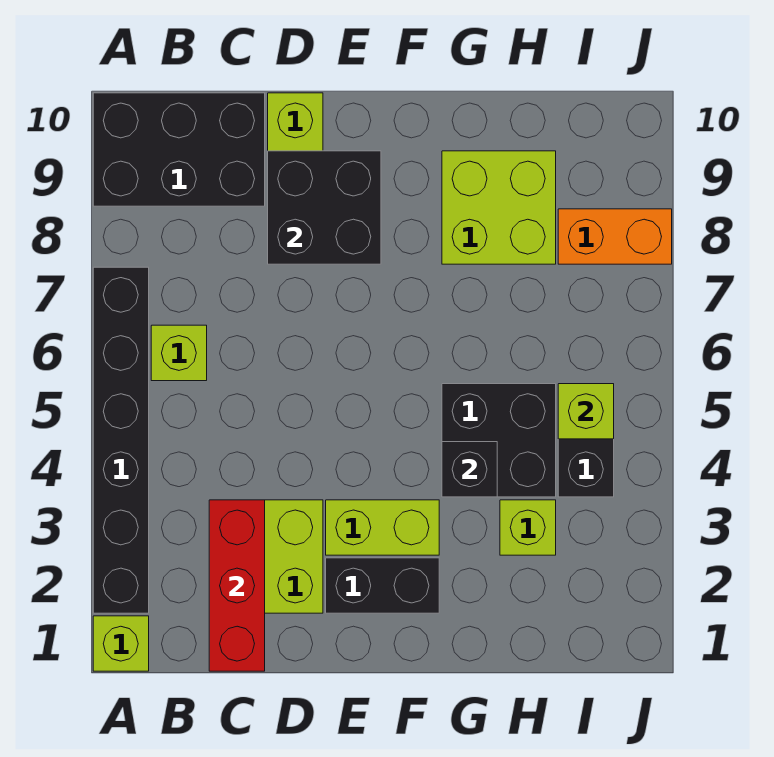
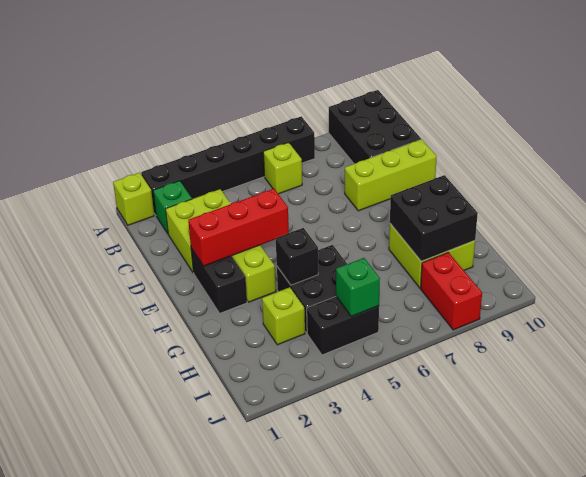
none -> green 1x1 brick [153,181,192,233]
red 1x3 brick [209,500,265,671] -> red 1x3 brick moved to [188,189,289,266]
black 2x2 brick [268,151,381,264] -> black 2x2 brick moved to [390,175,478,261]
lime 1x1 brick [558,384,614,439] -> green 1x1 brick [336,258,380,317]
orange 1x2 brick [558,209,672,264] -> red 1x2 brick [421,252,482,330]

